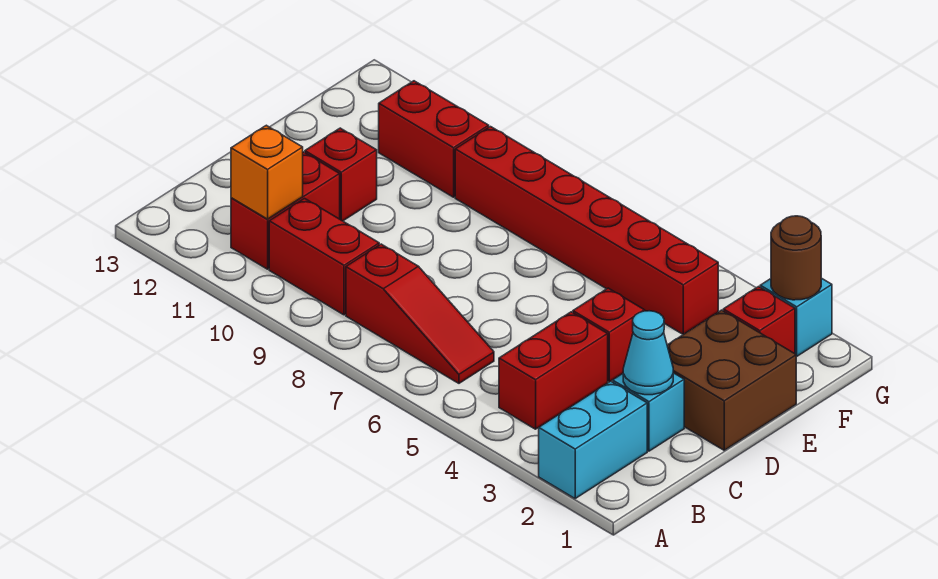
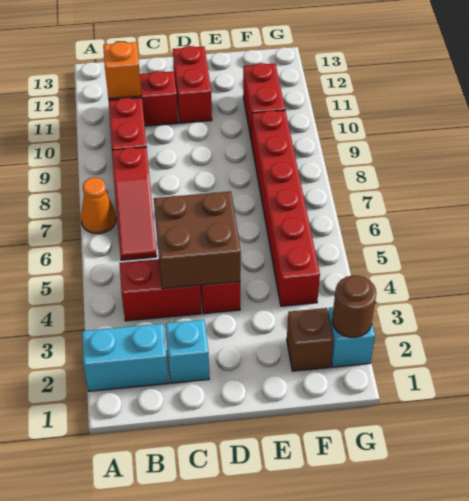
none -> orange 1x1 cone [81,177,116,234]
cyan 1x1 cone [623,311,673,395] -> none
brown 2x2 brick [667,310,796,450] -> brown 2x2 brick moved to [154,191,241,289]
red 1x1 brick [305,128,377,221] -> red 1x2 brick [173,46,212,123]
red 1x1 brick [723,287,795,354] -> brown 1x1 brick [287,308,334,371]

